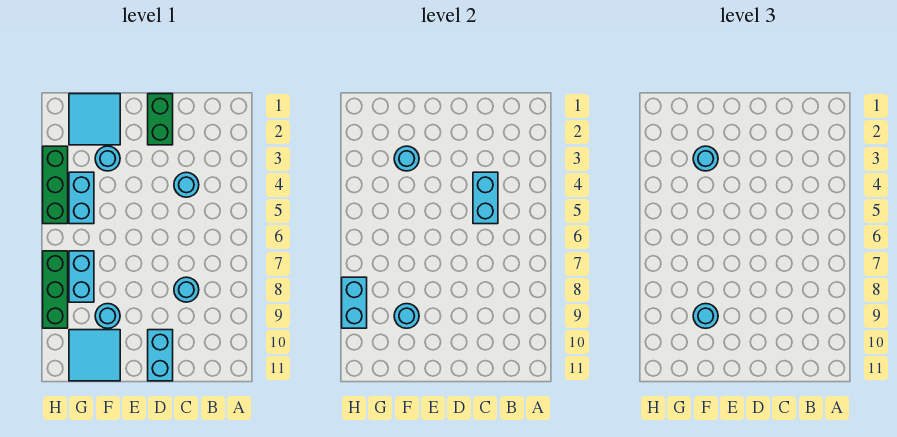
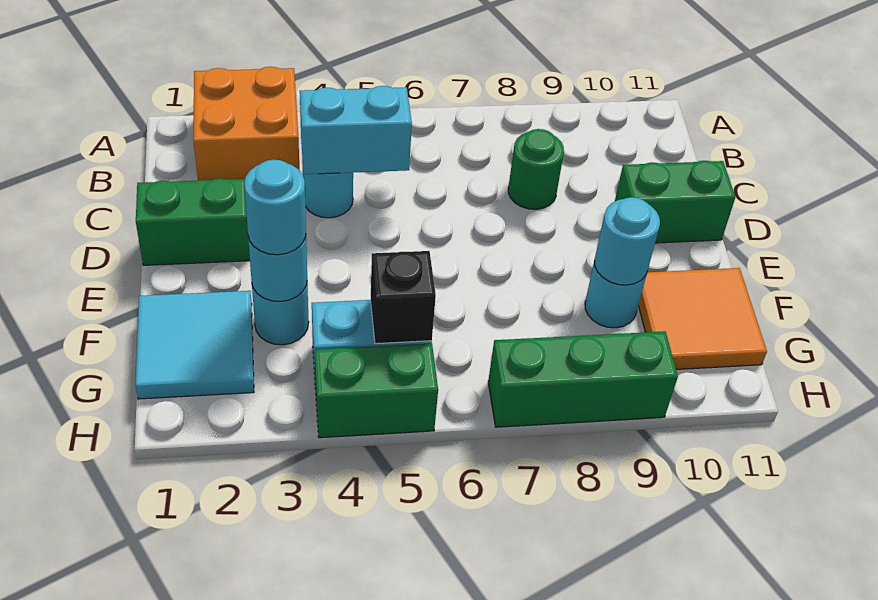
none -> orange 2x2 brick [194,67,299,181]
cyan 1x1 round brick [174,277,199,302] -> green 1x1 round brick [508,129,564,209]
cyan 1x2 brick [148,330,173,381] -> green 1x2 brick [615,161,735,243]
cyan 1x1 round brick [693,304,718,328] -> none
cyan 2x2 tile [69,330,120,381] -> orange 2x2 tile [638,268,767,369]
none -> black 1x1 brick [371,251,436,344]
cyan 1x2 brick [69,251,94,302] -> none
green 1x3 brick [43,146,68,224] -> green 1x2 brick [315,343,438,438]
cyan 1x2 brick [342,277,367,328] -> none

